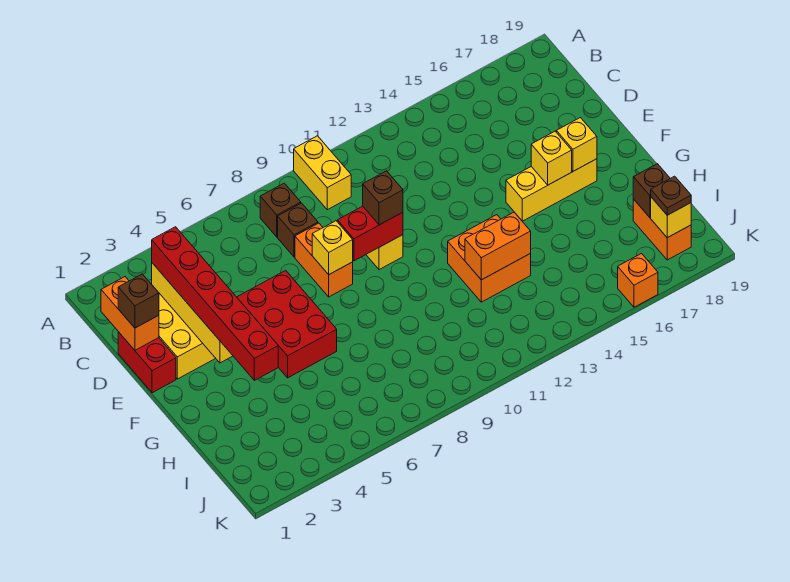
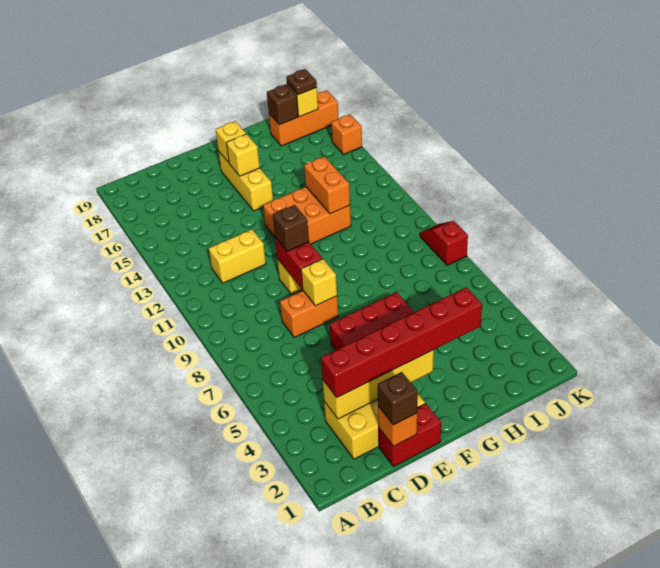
yellow 1x2 brick [294,136,351,210] -> yellow 1x2 brick moved to [209,229,266,283]
brown 1x1 brick [260,183,301,237] -> none
orange 1x2 brick [101,277,159,350] -> orange 1x1 brick [378,407,417,446]
brown 1x1 brick [278,203,318,257] -> none
orange 2x2 brick [448,215,531,302] -> orange 2x3 brick [263,187,351,244]
orange 1x2 brick [633,199,691,260] -> orange 1x3 brick [269,90,339,146]
none -> red 1x2 slope [420,221,468,265]

